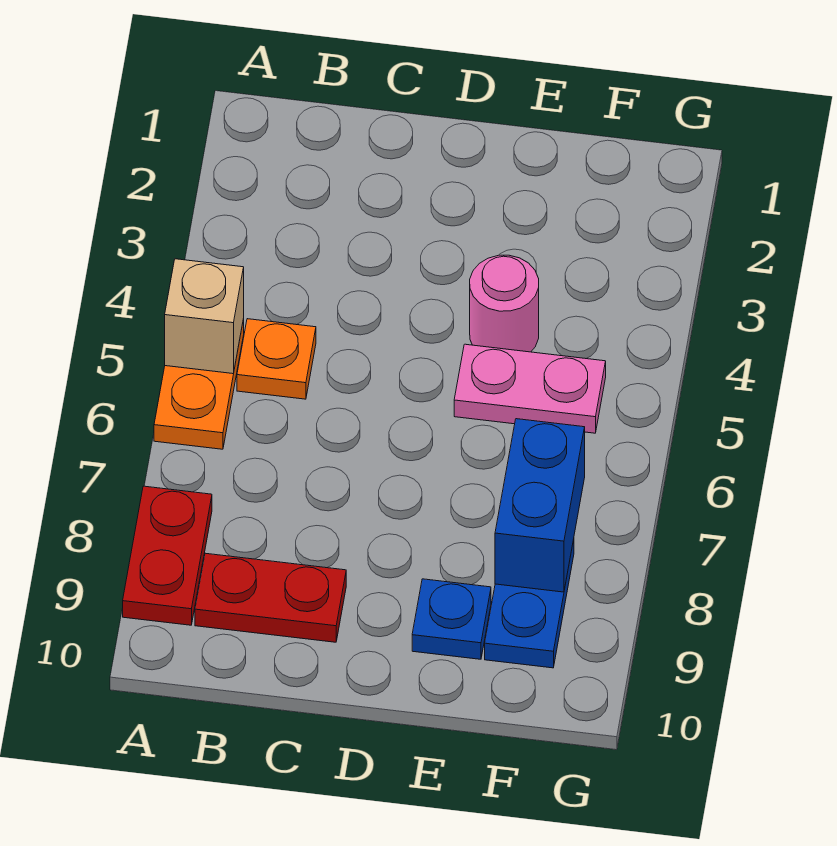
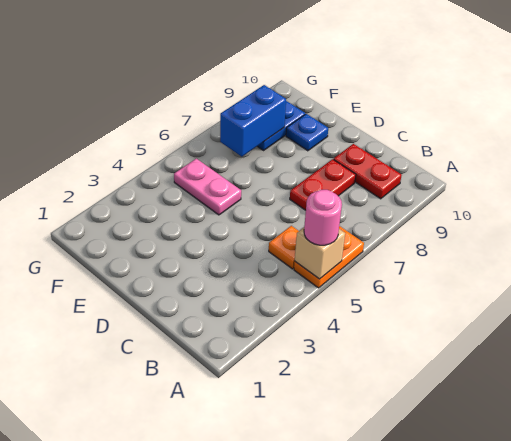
red 1x2 plate [123,486,212,625] -> red 1x2 plate moved to [290,159,356,210]
pink 1x1 round brick [470,255,539,352] -> pink 1x1 round brick moved to [304,190,342,245]

